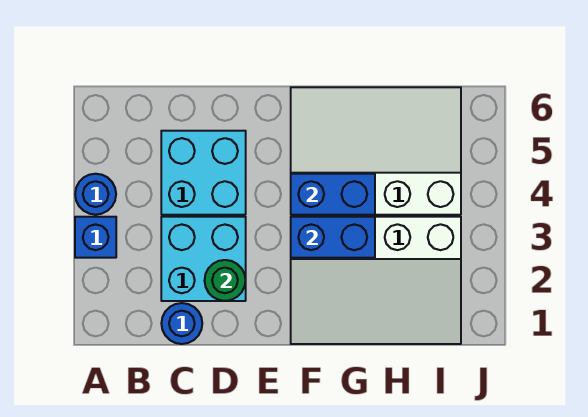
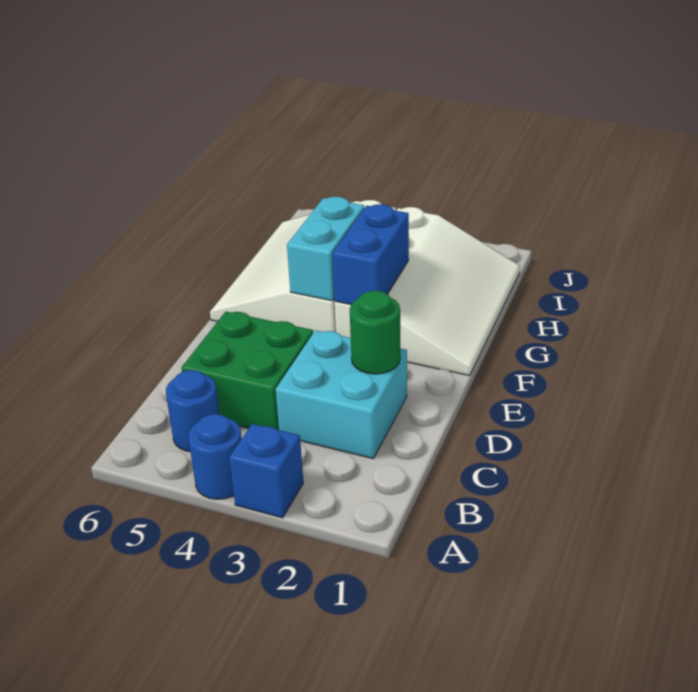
blue 1x1 round brick [161,303,202,344] -> blue 1x1 round brick moved to [166,370,219,452]
cyan 2x2 brick [161,131,246,215] -> green 2x2 brick [181,312,313,430]
blue 1x2 brick [291,174,375,215] -> cyan 1x2 brick [287,197,364,301]

